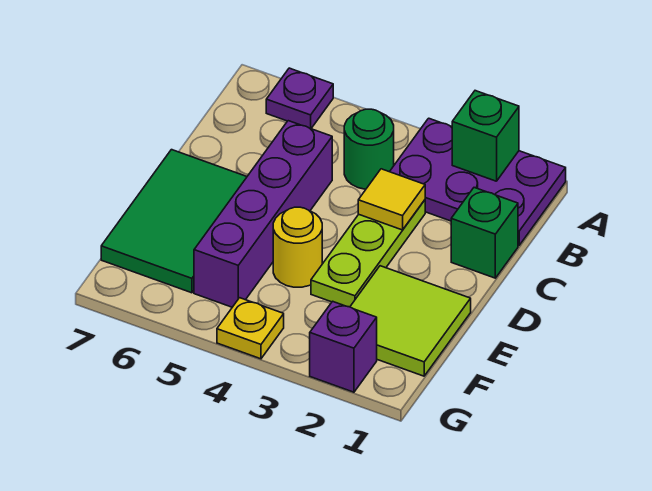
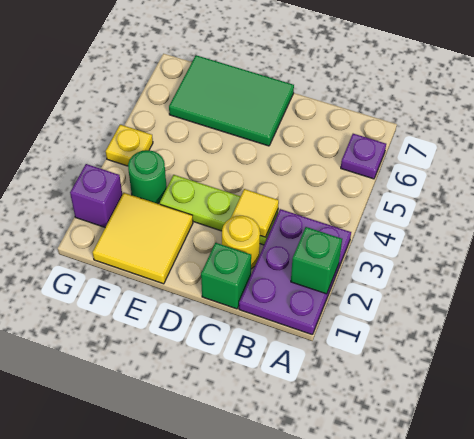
green 1x1 round brick [344,109,394,189] -> green 1x1 round brick moved to [128,150,167,204]
purple 1x4 brick [194,121,332,307] -> none
lime 2x2 tile [350,266,471,376] -> yellow 2x2 tile [93,193,193,284]
yellow 1x1 round brick [273,207,322,287] -> yellow 1x1 round brick moved to [222,216,260,269]

